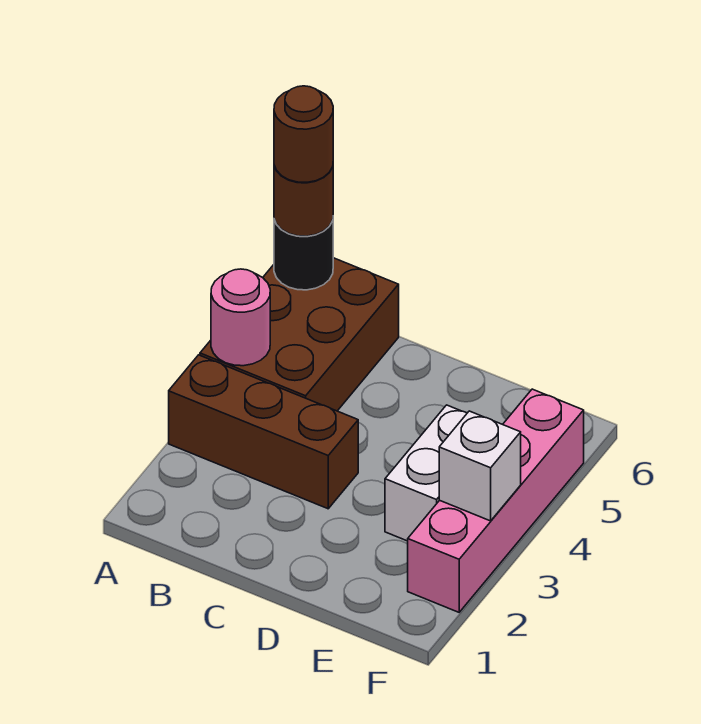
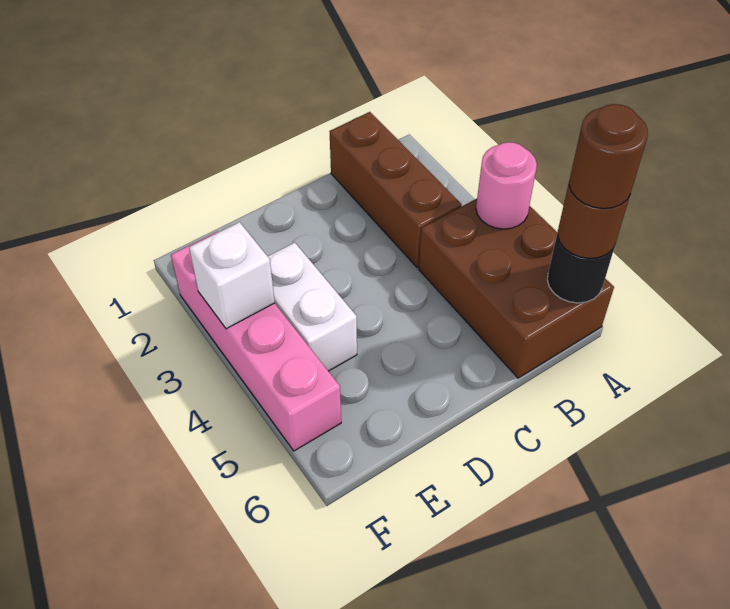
brown 1x3 brick [169,355,358,509] -> brown 1x3 brick turned to [329,112,462,267]

